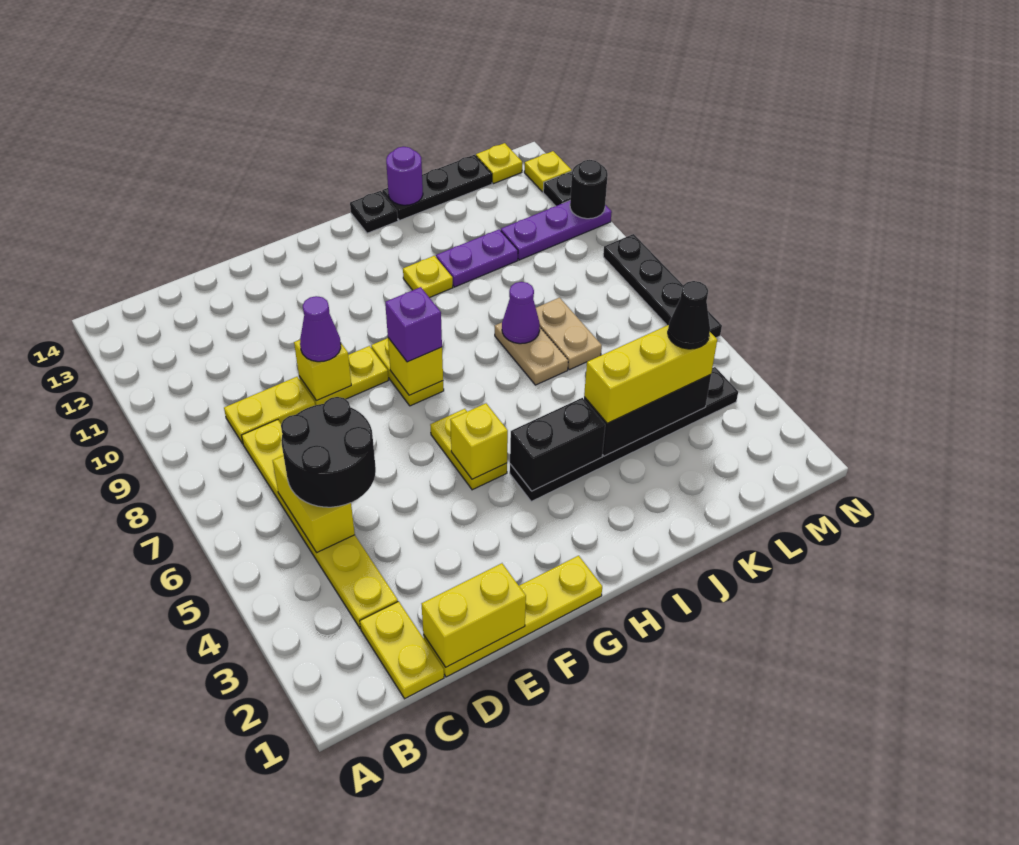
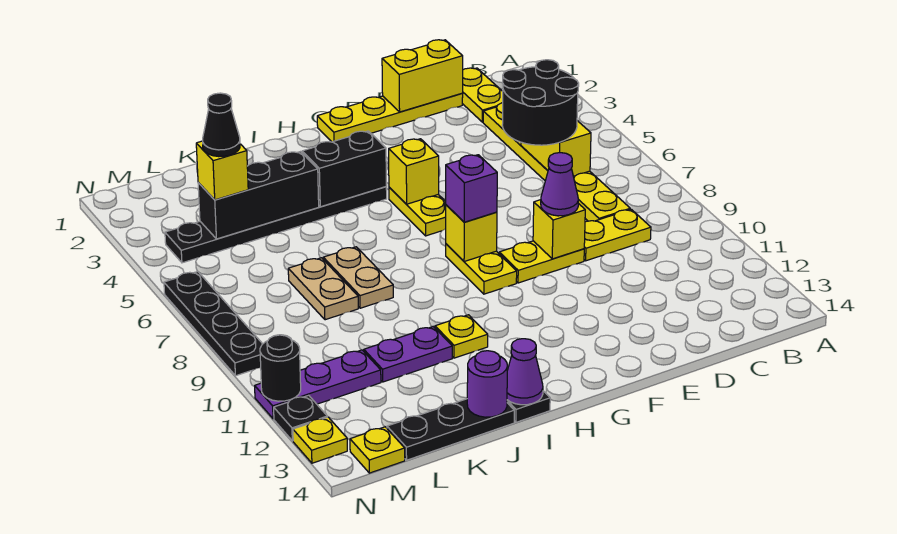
yellow 1x3 brick [584,325,717,423] -> yellow 1x1 brick [196,141,248,200]
purple 1x1 cone [502,282,540,344] -> purple 1x1 cone moved to [507,339,543,405]

